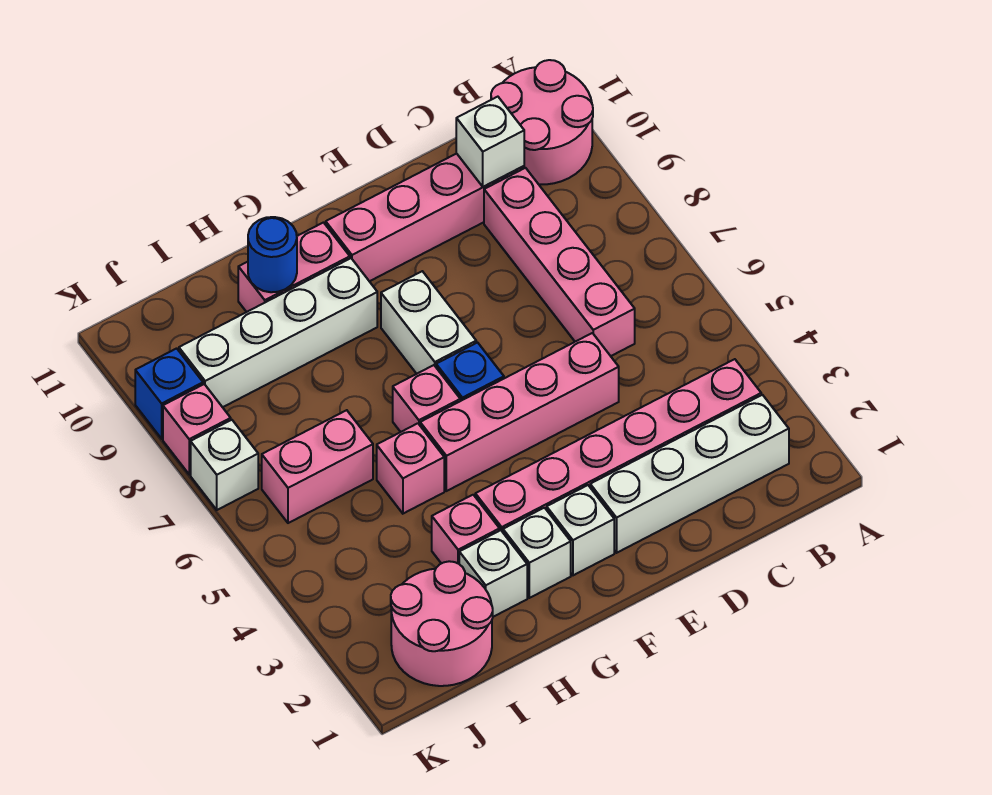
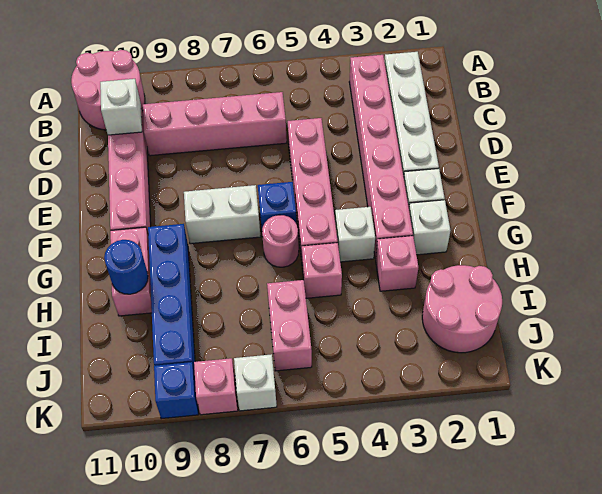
pink 1x1 brick [393,365,460,432] -> pink 1x1 round brick [262,215,299,267]
white 1x4 brick [179,258,377,407] -> blue 1x4 brick [148,224,195,372]
white 1x1 brick [459,530,527,617] -> white 1x1 brick moved to [335,207,375,262]

